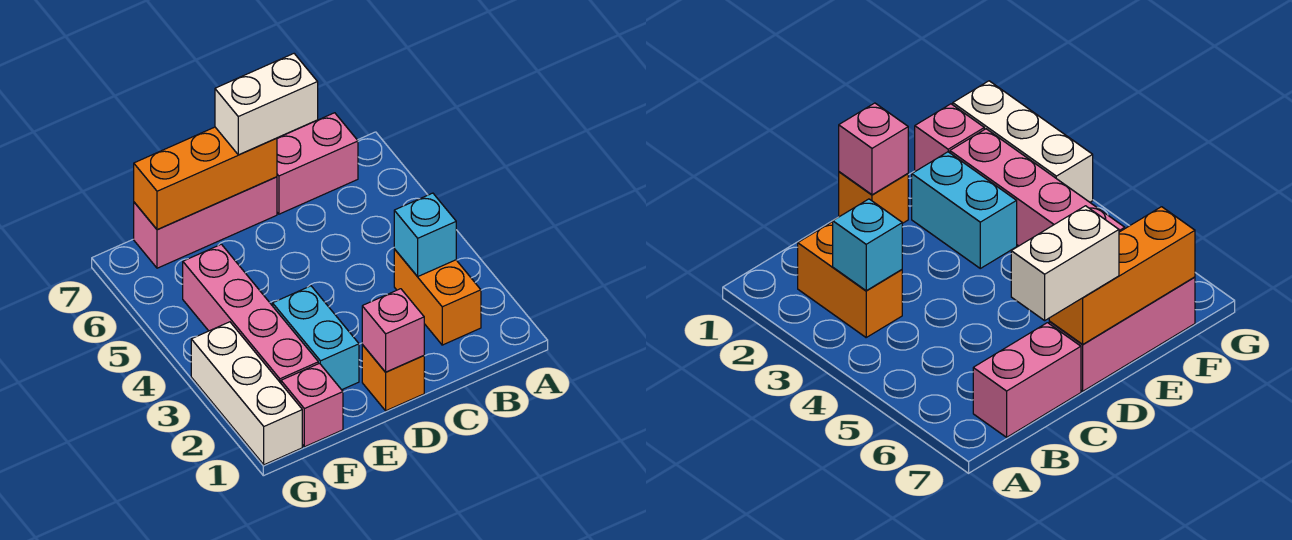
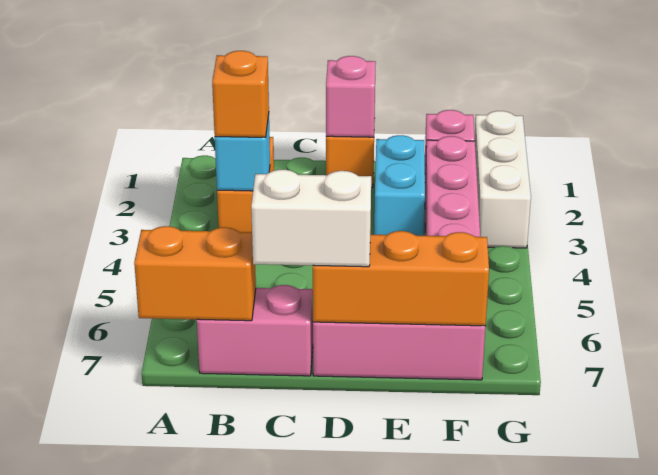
none -> orange 1x2 brick [134,226,256,321]
none -> orange 1x1 brick [212,51,269,138]

